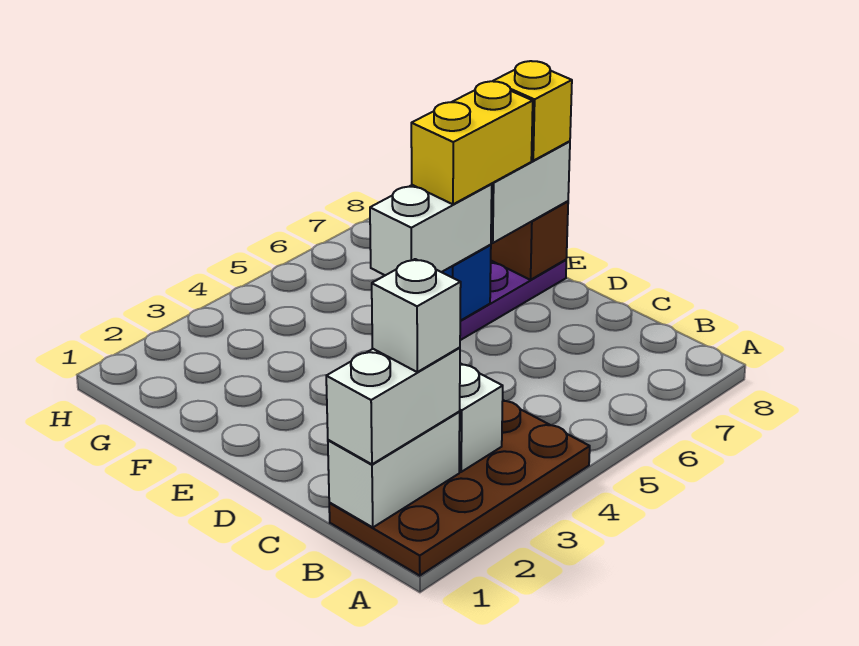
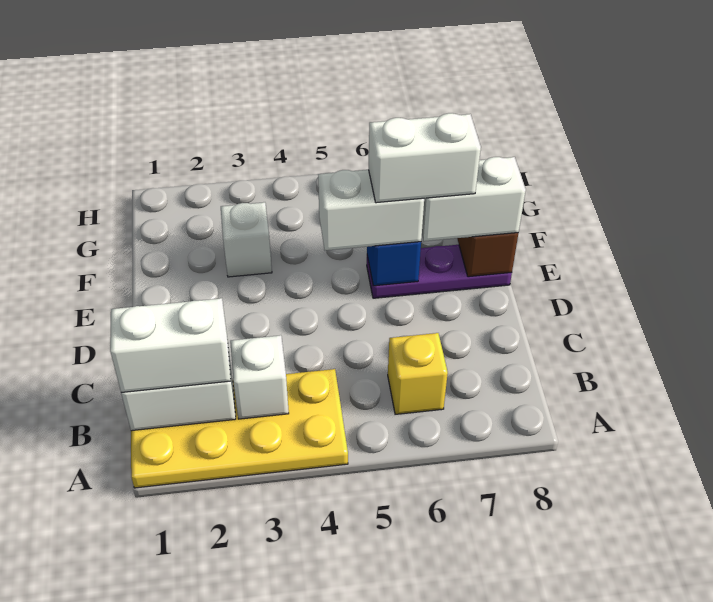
brown 2x4 plate [329,400,590,576] -> yellow 2x4 plate [131,369,348,488]
white 1x1 brick [372,259,461,372] -> white 1x1 brick moved to [221,202,272,277]
yellow 1x2 brick [411,81,533,204] -> white 1x2 brick [368,113,481,203]
yellow 1x1 brick [494,61,572,161] -> yellow 1x1 brick moved to [388,333,448,414]

